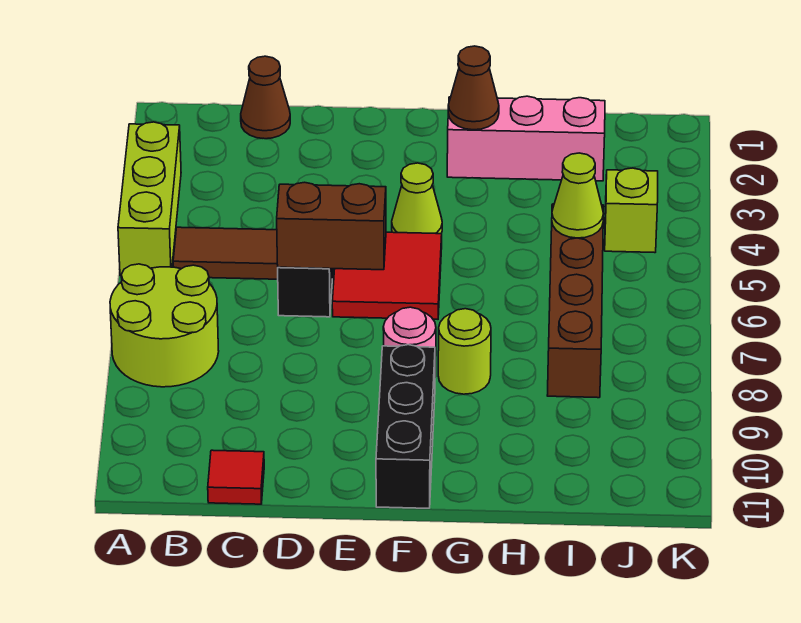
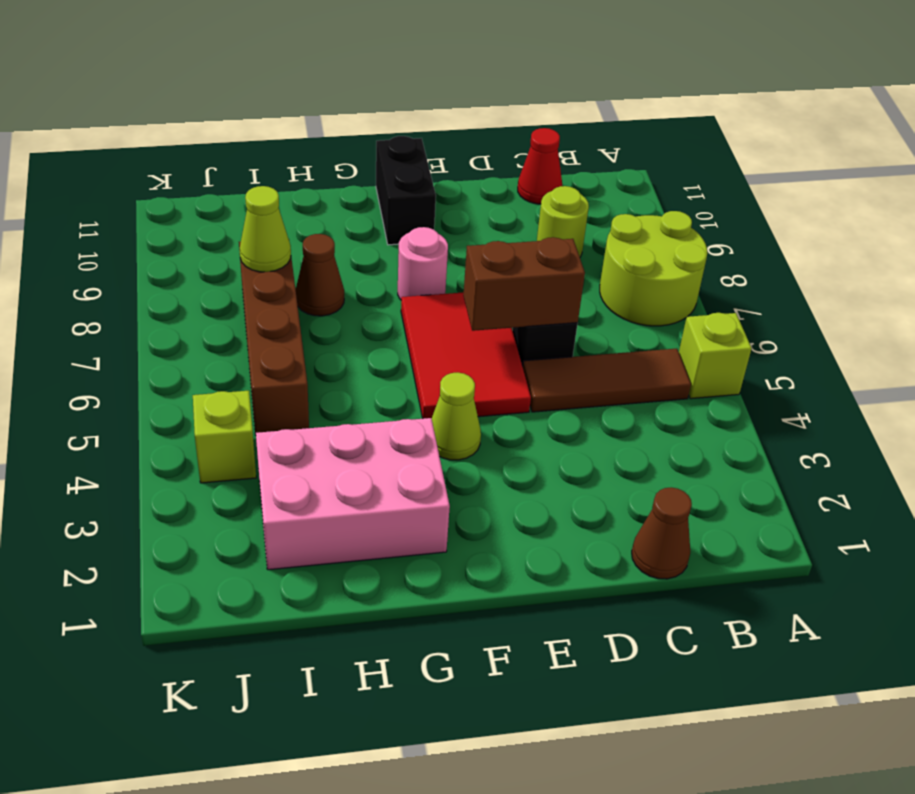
lime 1x3 brick [118,122,181,276] -> lime 1x1 brick [679,313,752,399]
red 1x1 tile [208,450,264,504] -> red 1x1 cone [518,128,562,204]
red 2x2 tile [332,232,442,319] -> red 2x3 tile [401,292,531,419]
black 1x3 brick [376,345,435,508] -> black 1x2 brick [376,136,436,245]
pink 1x3 brick [447,96,605,181] -> pink 2x3 brick [256,418,450,570]
brown 1x1 cone [448,46,499,130] -> brown 1x1 cone moved to [296,234,344,316]
lime 1x1 round brick [438,309,491,394] -> lime 1x1 round brick moved to [537,186,589,257]
lime 1x1 cone [552,153,604,238] -> lime 1x1 cone moved to [240,186,291,272]

